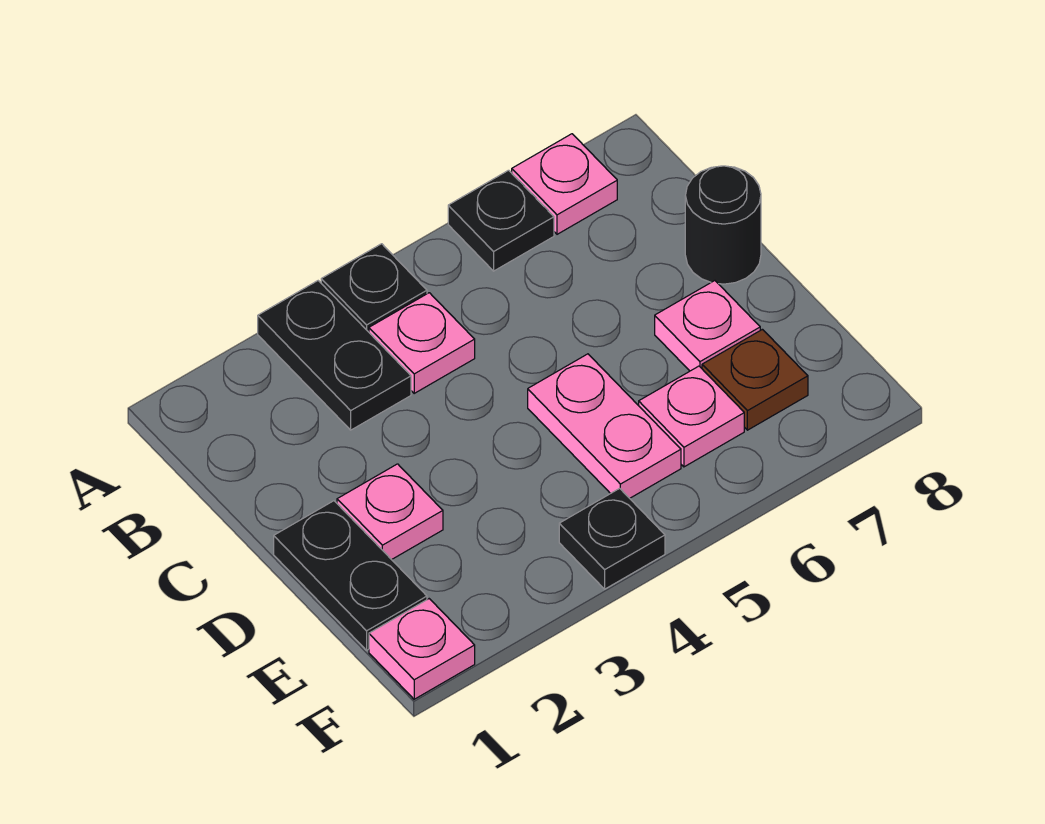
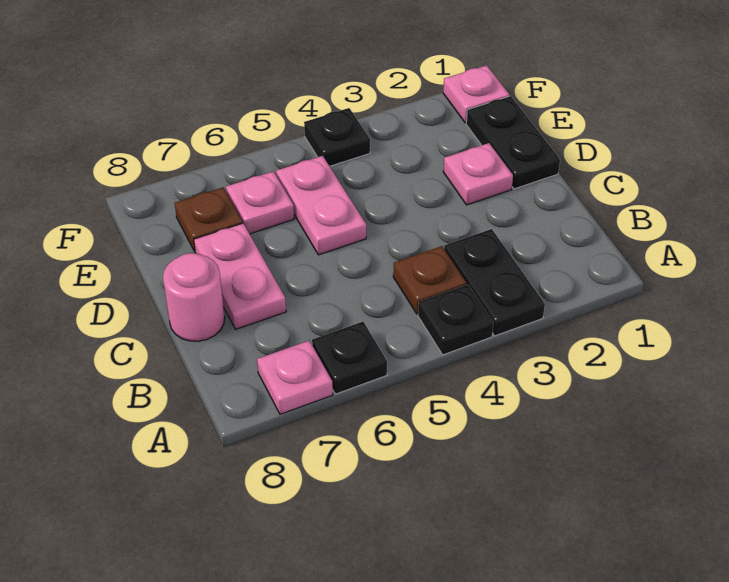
pink 1x1 plate [369,293,475,393] -> brown 1x1 plate [393,246,467,314]
black 1x1 round brick [685,166,761,284] -> pink 1x1 round brick [163,253,225,341]
pink 1x1 plate [655,281,760,371] -> pink 1x2 plate [194,223,286,330]

